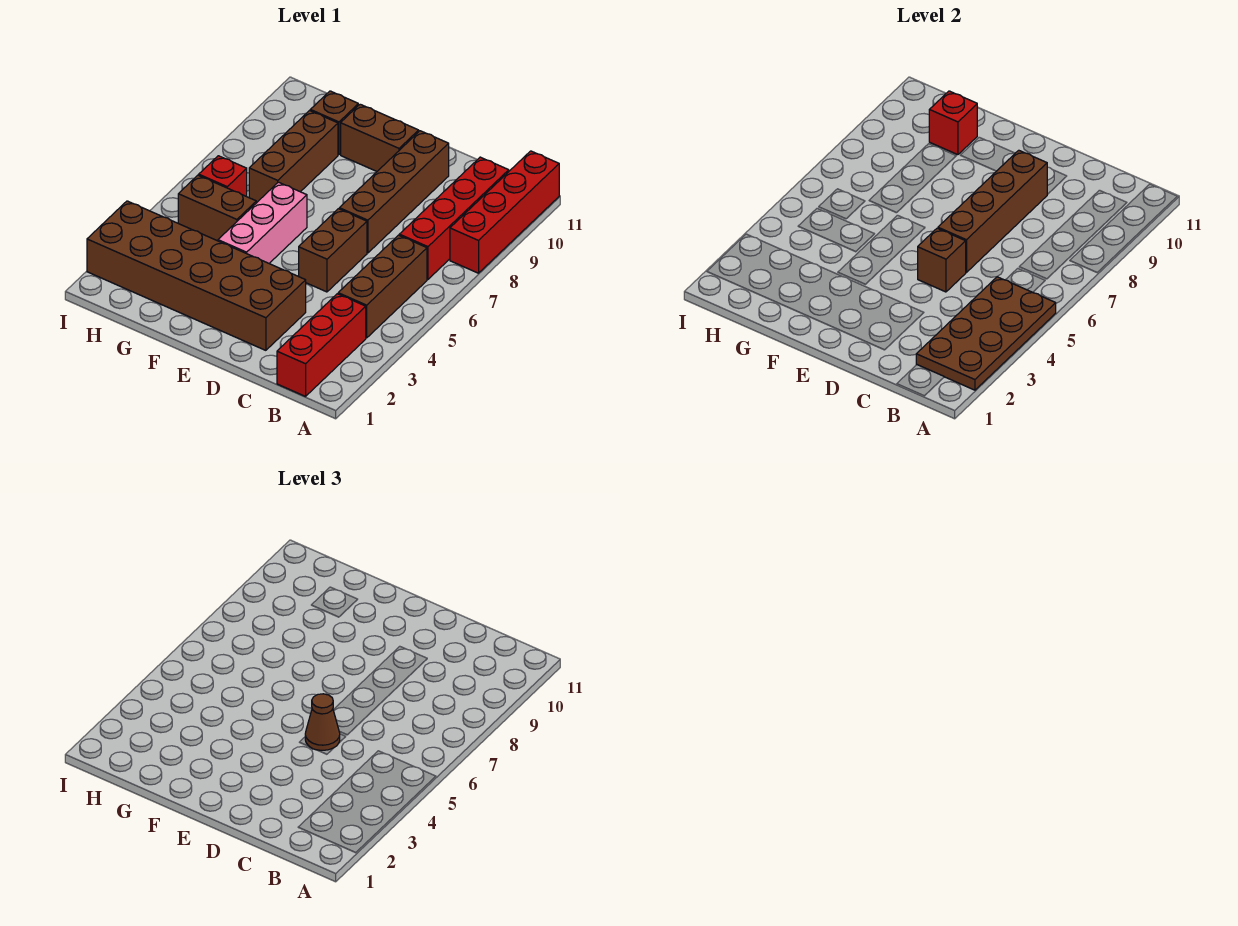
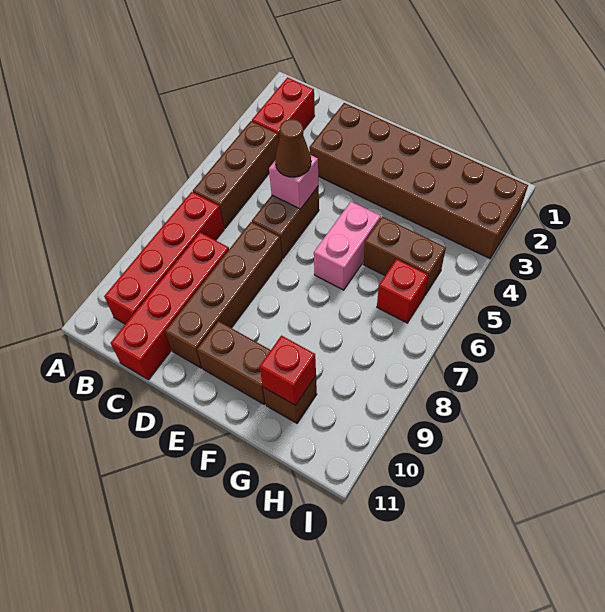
brown 2x4 plate [916,277,1056,390] -> none
red 1x4 brick [450,151,559,273] -> red 1x4 brick moved to [111,232,229,380]
red 1x3 brick [277,294,366,396] -> red 1x2 brick [252,77,315,140]
brown 1x1 brick [918,228,966,292] -> pink 1x1 brick [269,155,319,209]
brown 1x4 brick [938,150,1047,272] -> none
pink 1x3 brick [218,182,307,263] -> pink 1x2 brick [314,202,381,290]
brown 1x3 brick [249,111,338,203] -> none

